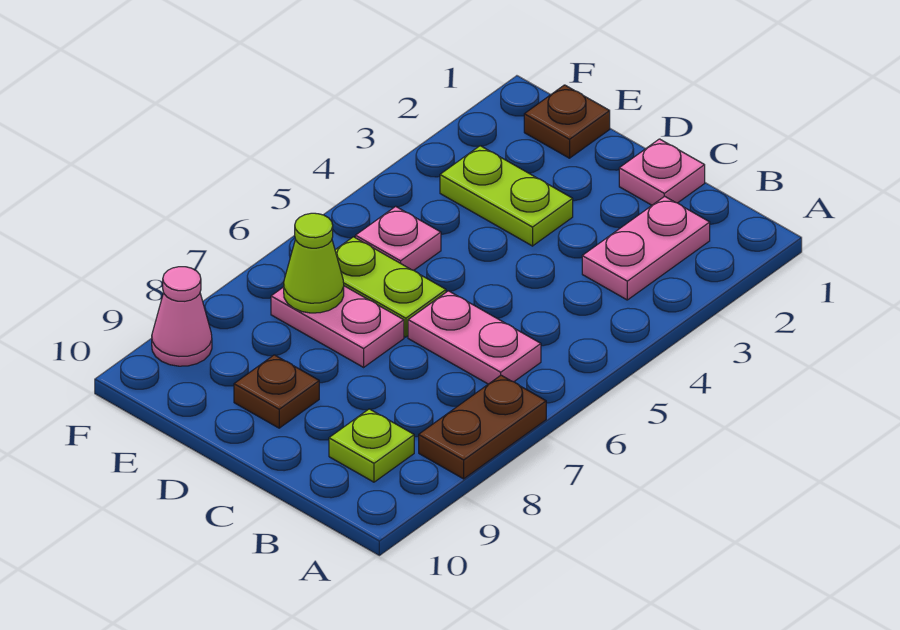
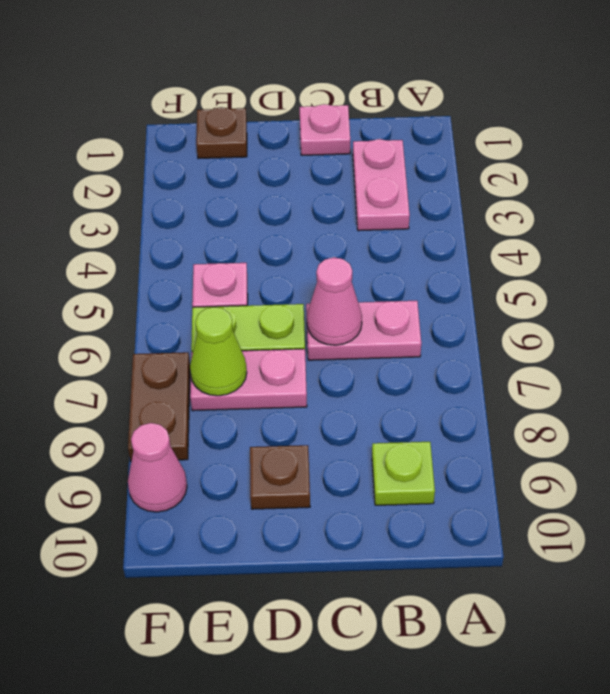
brown 1x2 plate [419,375,546,479] -> brown 1x2 plate moved to [128,352,190,461]
none -> pink 1x1 cone [307,257,362,345]
lime 1x2 plate [440,146,573,246] -> none

